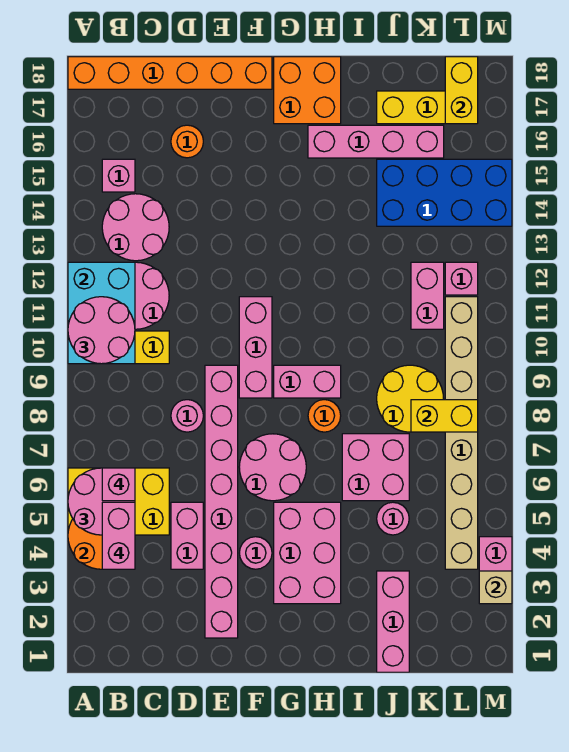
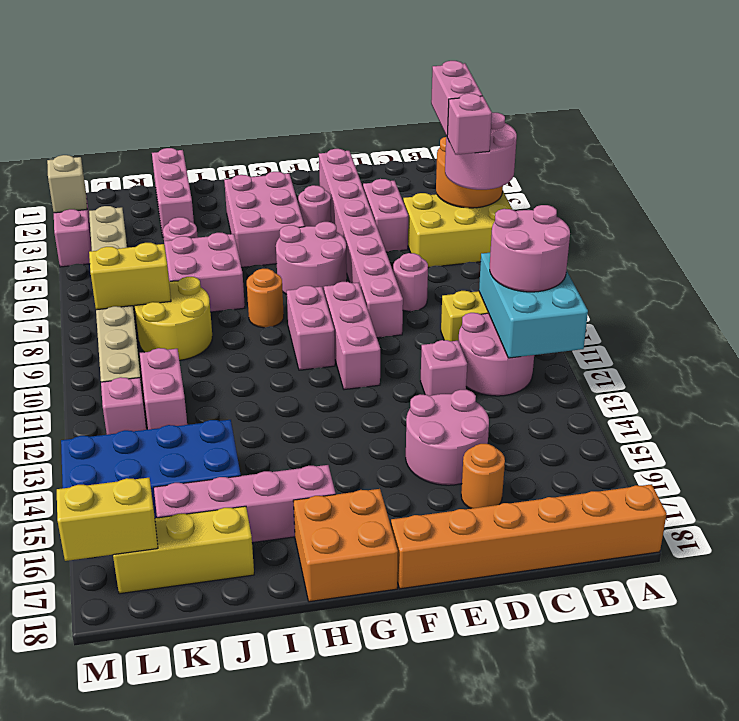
pink 2x2 round brick [102,194,169,261] -> pink 2x2 round brick moved to [406,390,489,485]
pink 1x1 brick [102,159,135,192] -> pink 1x1 brick moved to [420,340,467,396]
pink 1x2 brick [274,365,341,398] -> pink 1x2 brick turned to [287,286,335,370]
yellow 1x2 brick [445,57,478,124] -> yellow 1x2 brick turned to [57,478,158,561]

